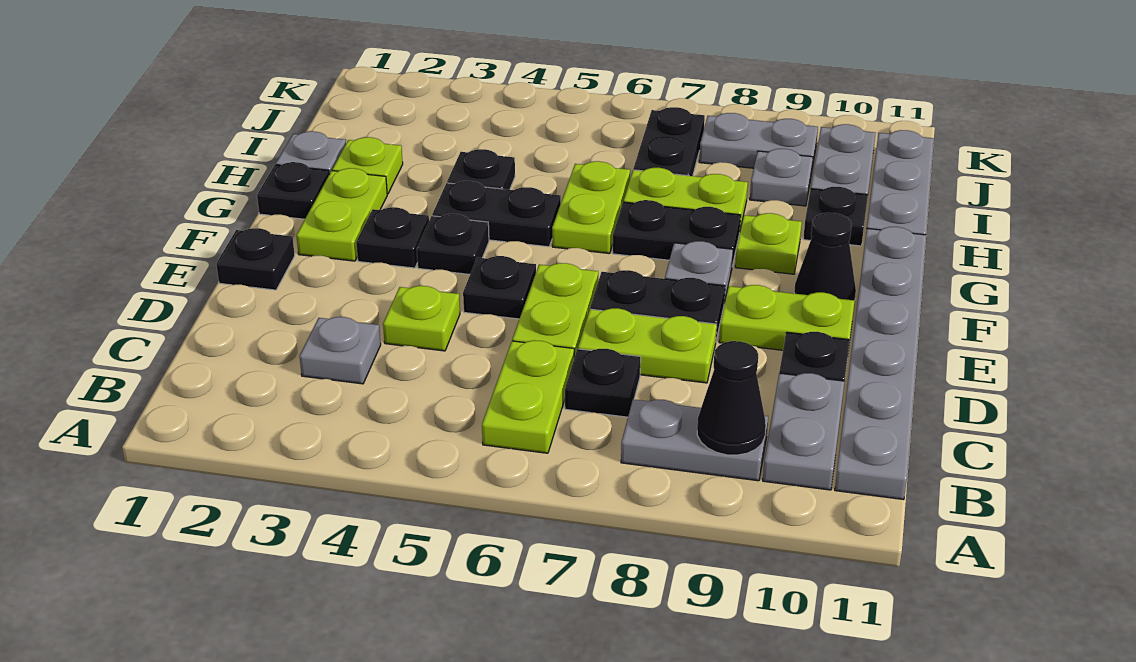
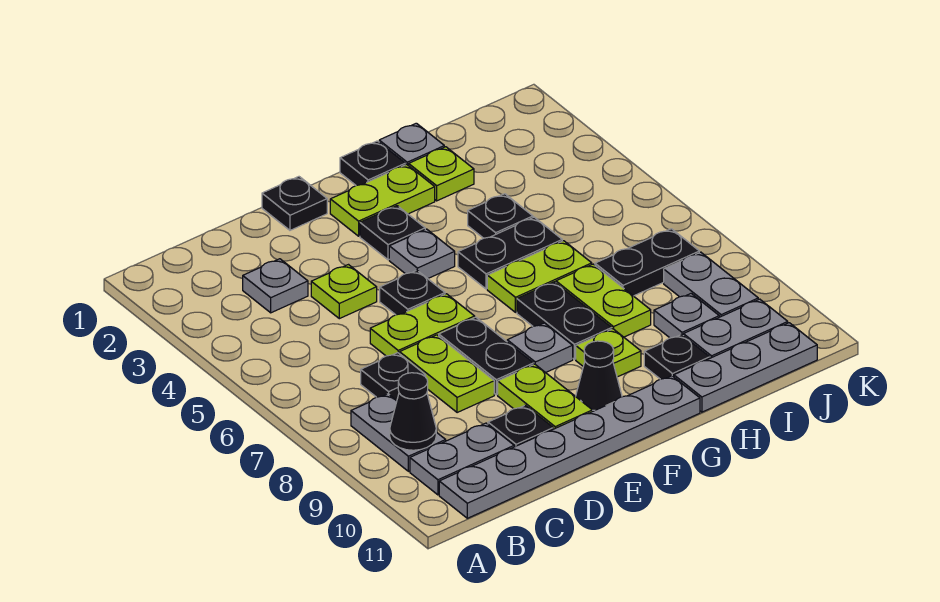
lime 1x2 plate [482,340,574,453] -> none
black 1x1 plate [417,214,489,274] -> grey 1x1 plate [389,229,455,279]
black 1x2 plate [432,181,561,247] -> black 1x2 plate turned to [458,217,562,289]

